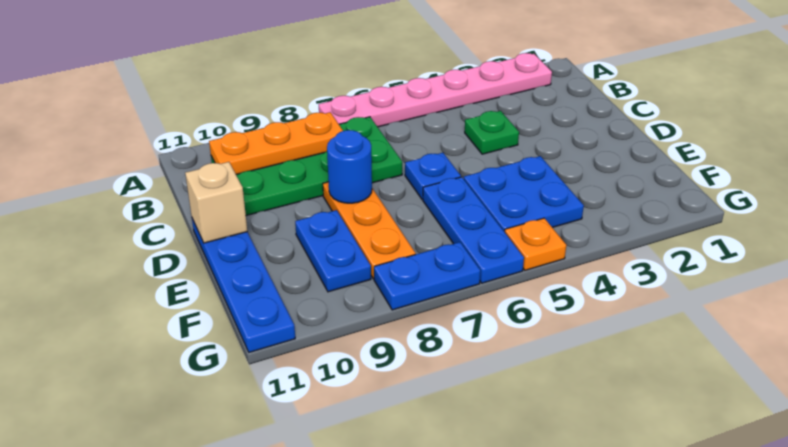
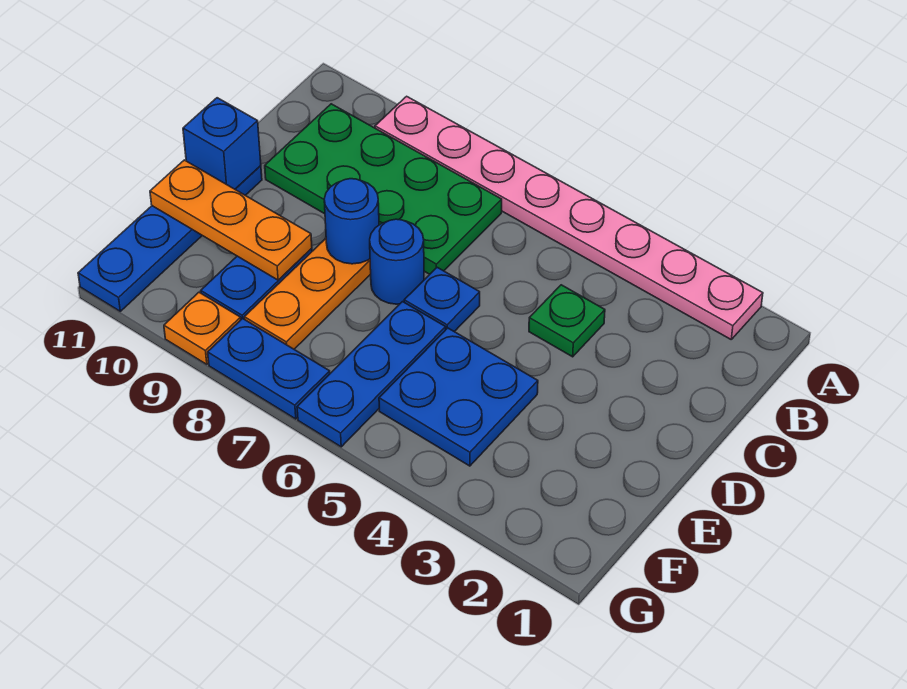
pink 1x6 plate [319,53,552,127] -> pink 1x8 plate [375,96,763,339]
orange 1x3 plate [209,112,343,175] -> orange 1x3 plate moved to [150,160,312,280]
none -> blue 1x1 round brick [370,219,424,304]
tan 1x1 brick [185,162,247,243] -> blue 1x1 brick [183,98,261,189]
orange 1x1 plate [505,218,566,270] -> orange 1x1 plate moved to [164,292,241,364]

